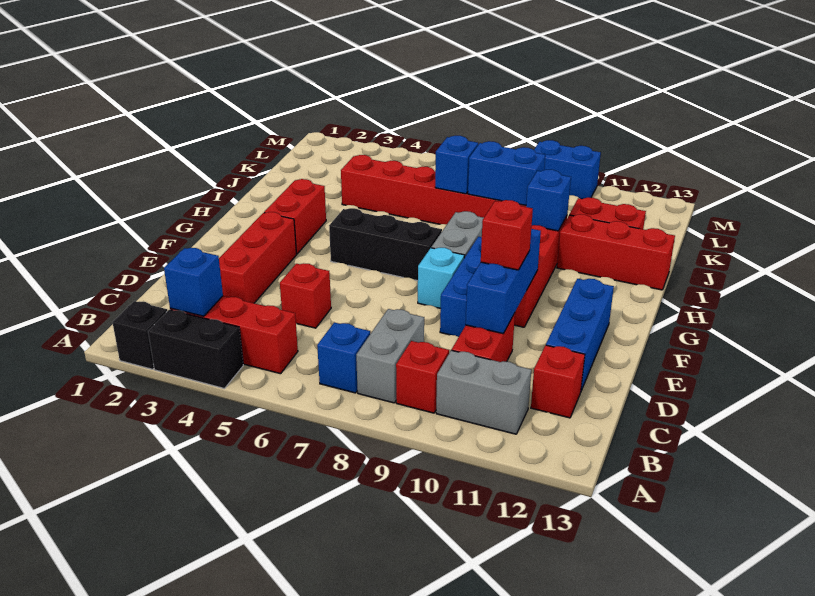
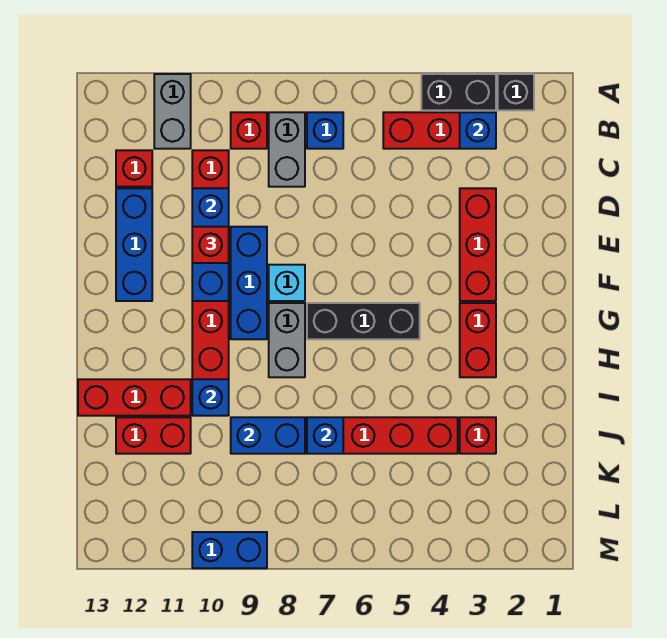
grey 1x2 brick [436,350,531,434] -> grey 1x2 brick turned to [154,74,191,149]
red 1x1 brick [280,263,331,328] -> red 1x1 brick moved to [460,417,496,454]

